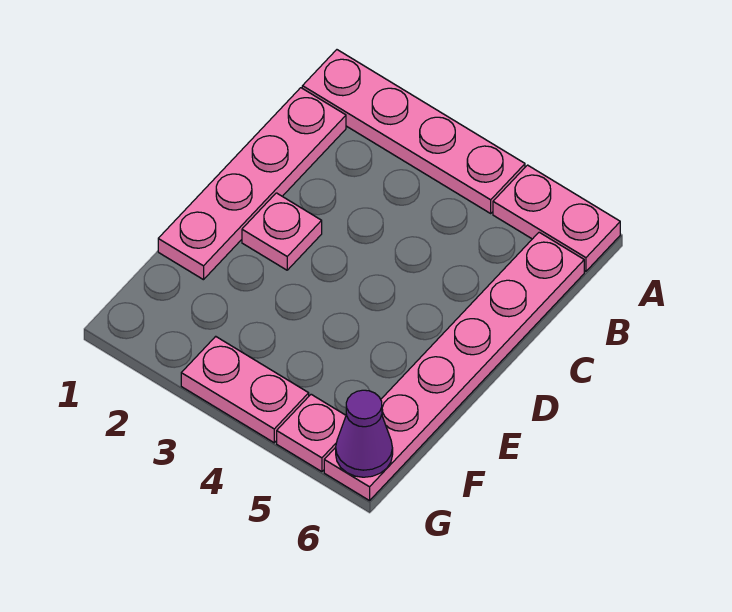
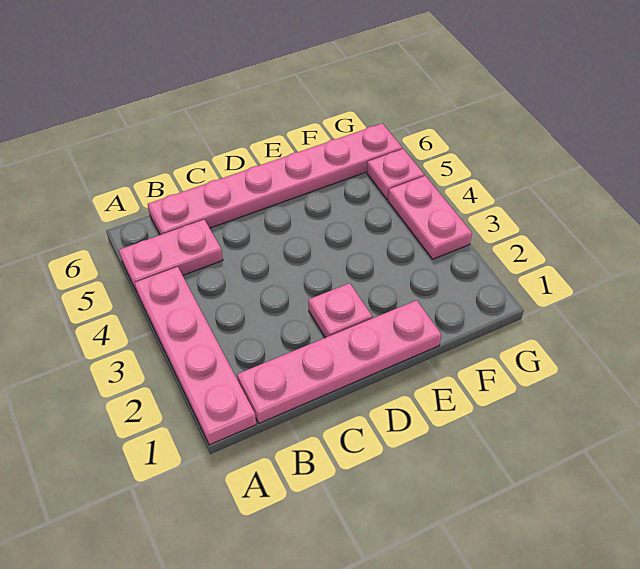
pink 1x2 plate [493,165,620,271] -> pink 1x2 plate turned to [119,220,223,292]
purple 1x1 cone [336,390,393,477] -> none

